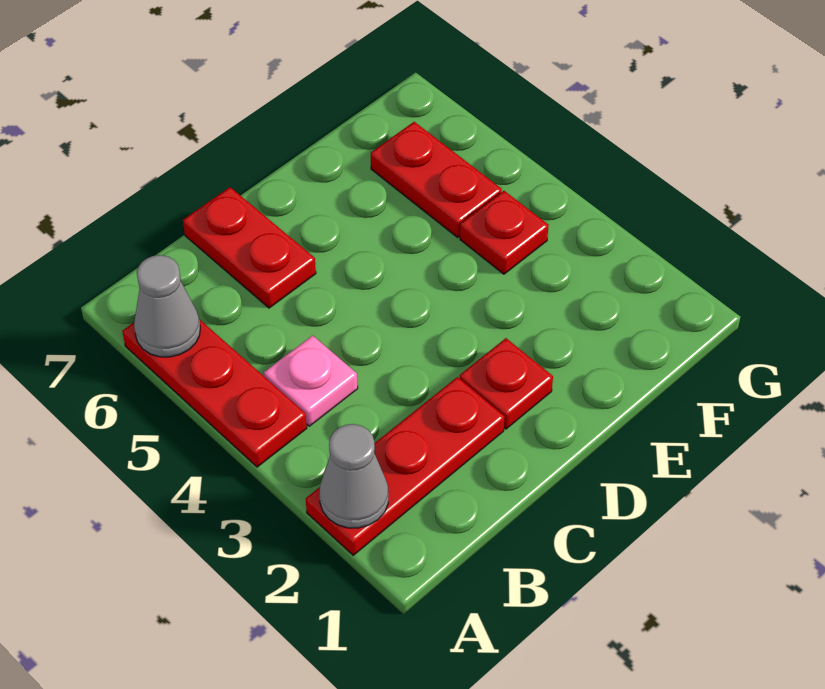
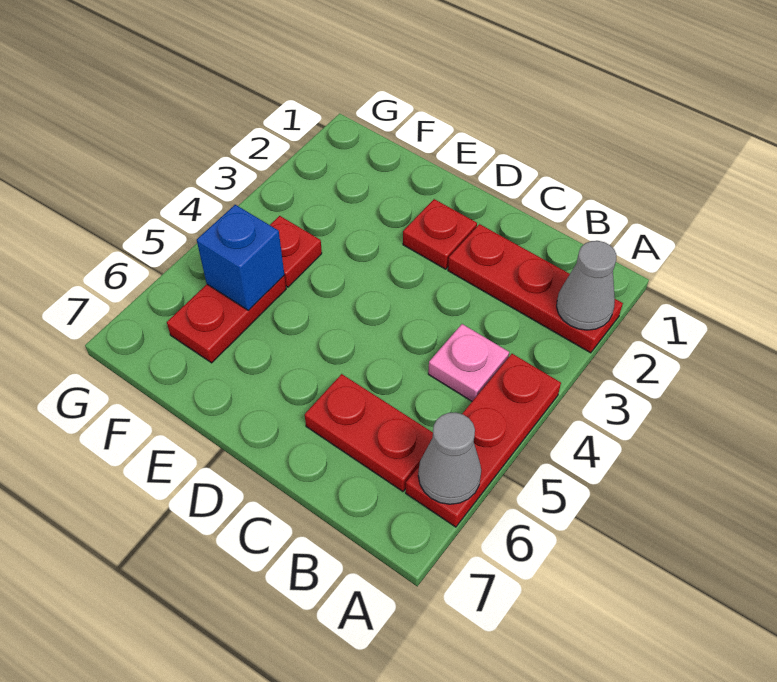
red 1x2 plate [183,187,316,308] -> red 1x2 plate turned to [305,374,433,491]
none -> blue 1x1 brick [197,205,284,311]

